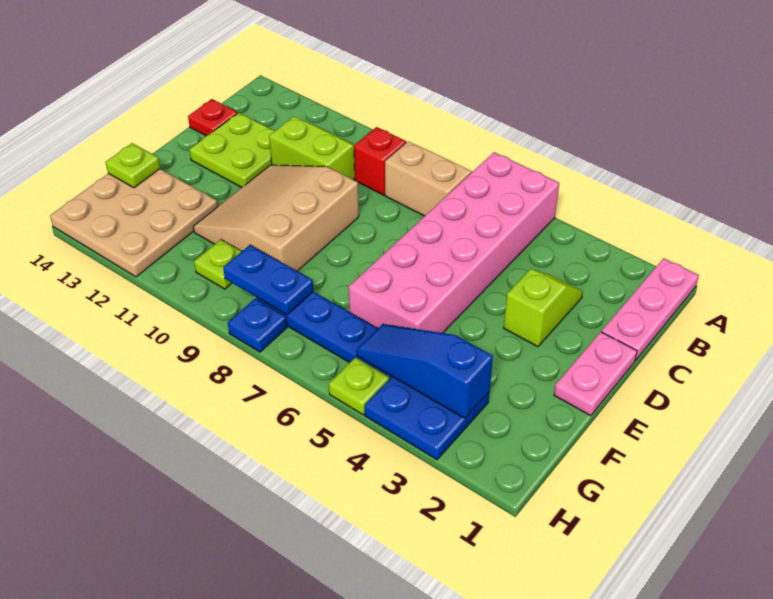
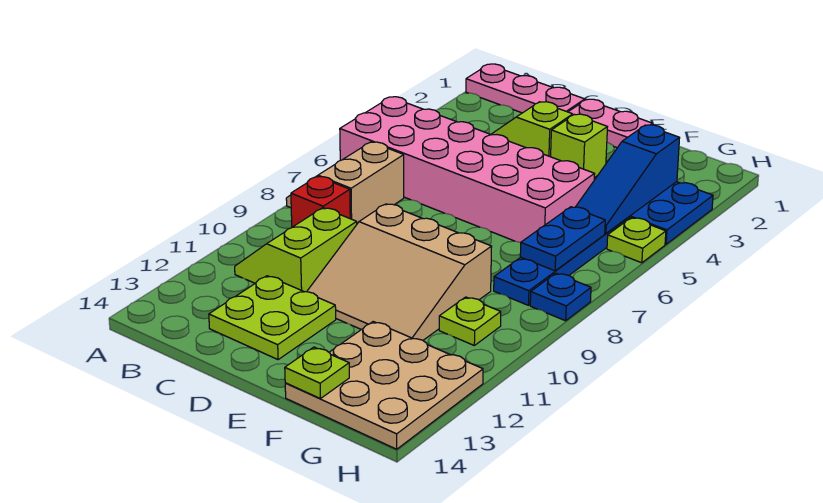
red 1x1 plate [188,99,237,136] -> none
none -> lime 1x1 brick [551,114,607,178]
blue 1x2 plate [223,245,313,315] -> blue 1x2 plate moved to [520,207,605,271]

